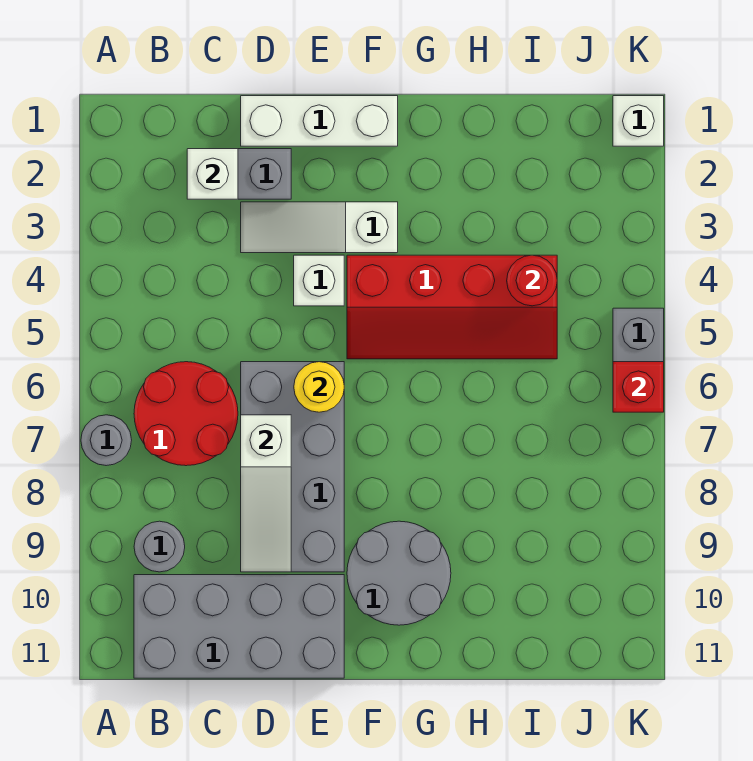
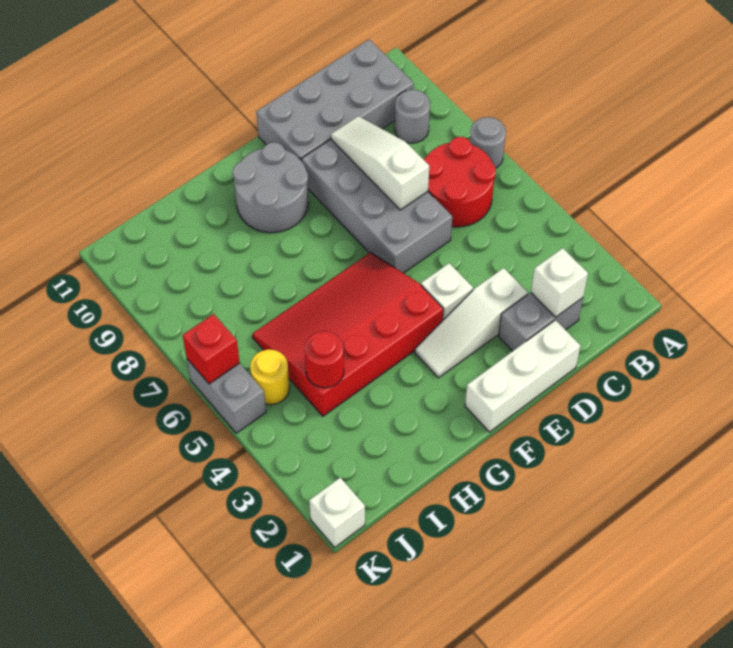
white 1x3 slope [241,202,398,253] -> white 1x3 slope turned to [415,268,528,378]
yellow 1x1 round brick [294,362,344,412] -> yellow 1x1 round brick moved to [250,349,290,405]
red 2x4 slope [347,255,557,359] -> red 3x4 slope [252,253,443,416]

